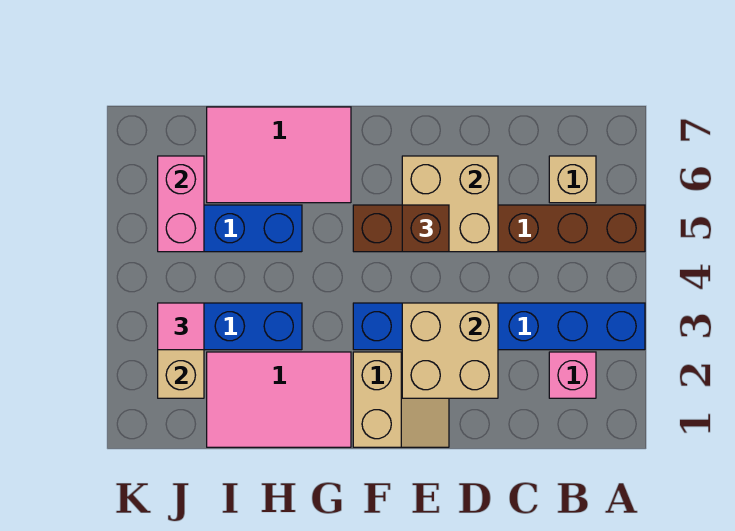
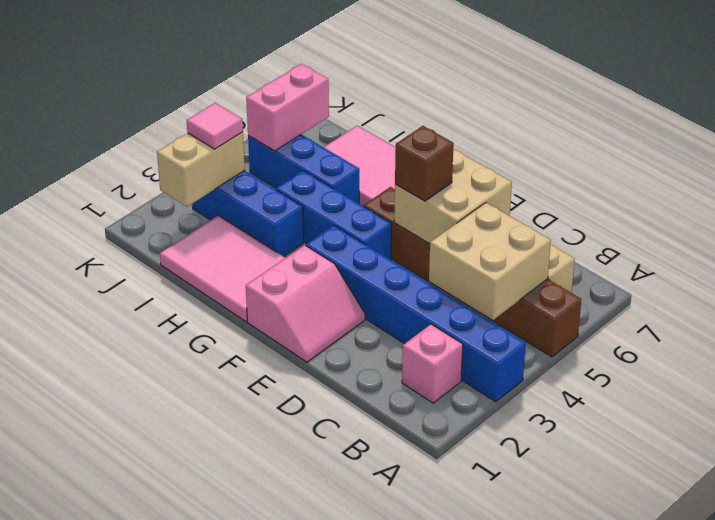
tan 2x2 brick [402,303,498,398] -> tan 2x2 brick moved to [429,203,551,320]
tan 2x2 slope [353,352,449,447] -> pink 2x2 slope [246,245,365,362]
none -> blue 1x3 brick [276,171,392,260]

